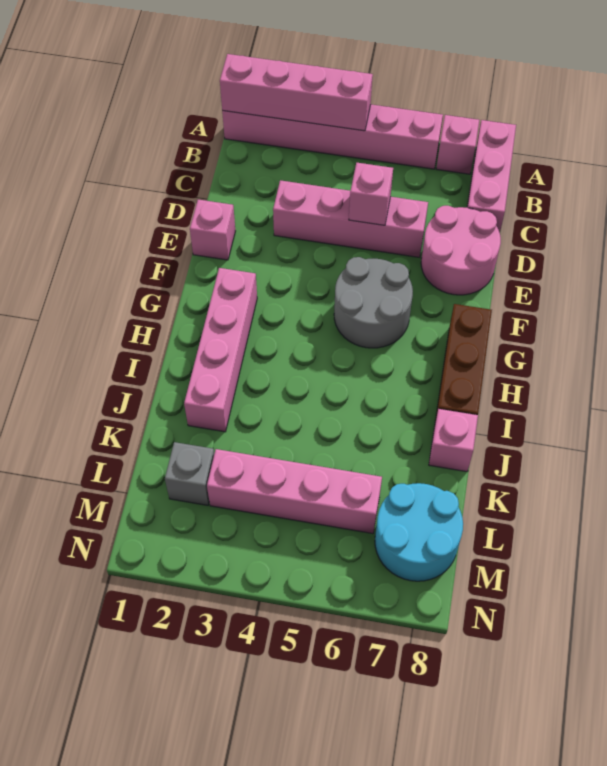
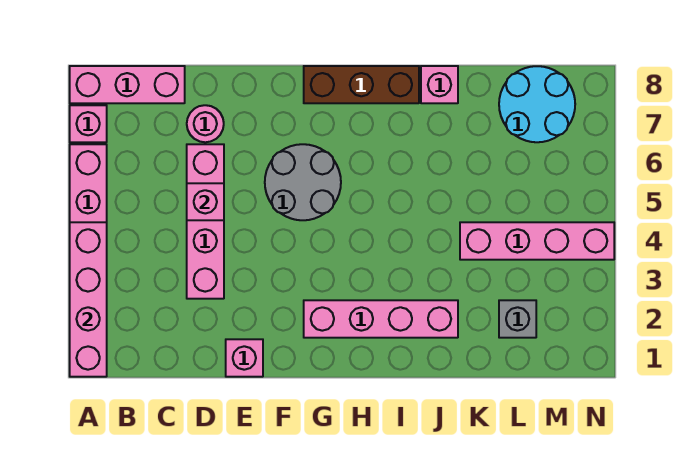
pink 2x2 round brick [421,206,501,295] -> pink 1x1 round brick [187,105,224,142]
pink 1x4 brick [207,449,382,534] -> pink 1x4 brick turned to [460,222,614,260]

